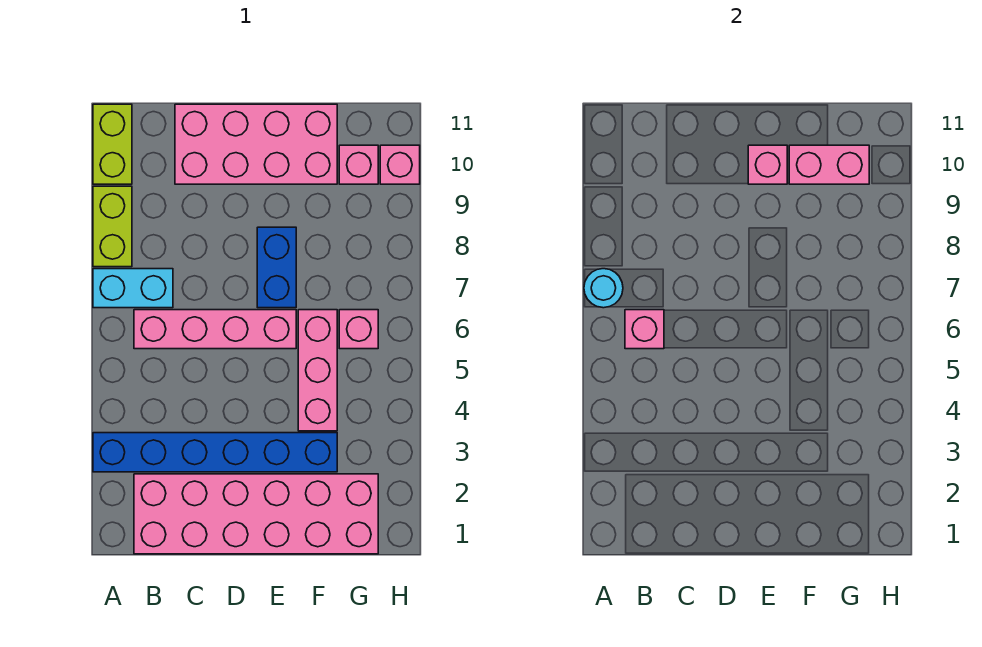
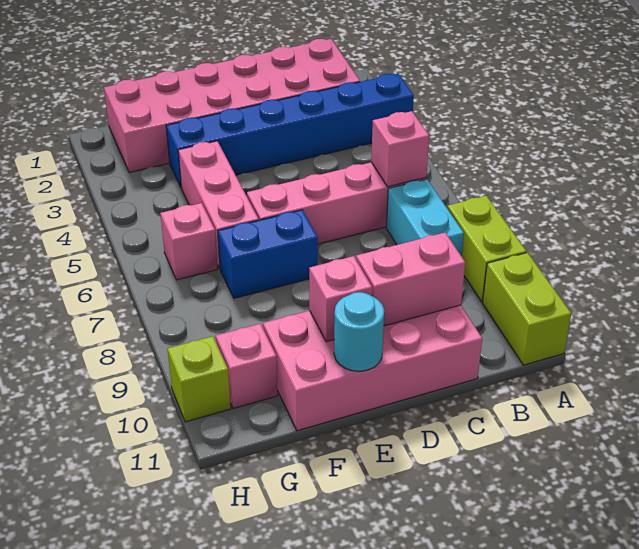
cyan 1x2 brick [93,269,173,308] -> cyan 1x2 brick turned to [386,179,464,256]
cyan 1x1 round brick [584,269,623,308] -> cyan 1x1 round brick moved to [334,292,384,371]
blue 1x2 brick [257,227,296,308] -> blue 1x2 brick turned to [218,210,318,298]
pink 1x2 brick [789,145,869,184] -> pink 1x2 brick moved to [356,233,465,326]
pink 1x1 brick [380,145,420,184] -> lime 1x1 brick [168,336,231,422]

